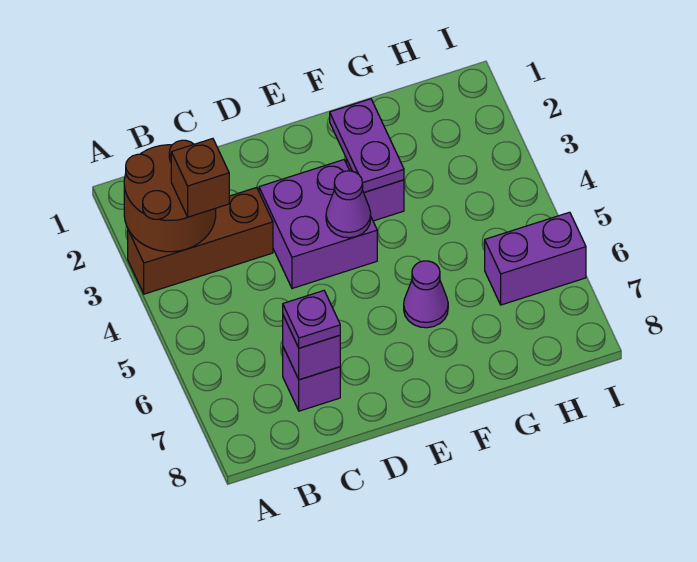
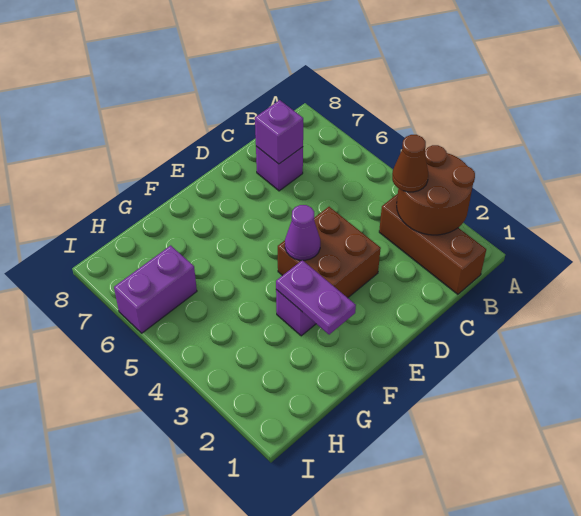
brown 1x3 brick [128,187,273,294] -> brown 1x3 brick turned to [379,194,486,294]
brown 1x1 brick [171,139,229,217] -> brown 1x1 cone [392,135,428,192]
purple 1x1 plate [283,291,340,348] -> none
purple 2x2 brick [259,160,377,288] -> brown 2x2 brick [278,207,381,298]
purple 1x1 cone [404,261,448,328] -> none

